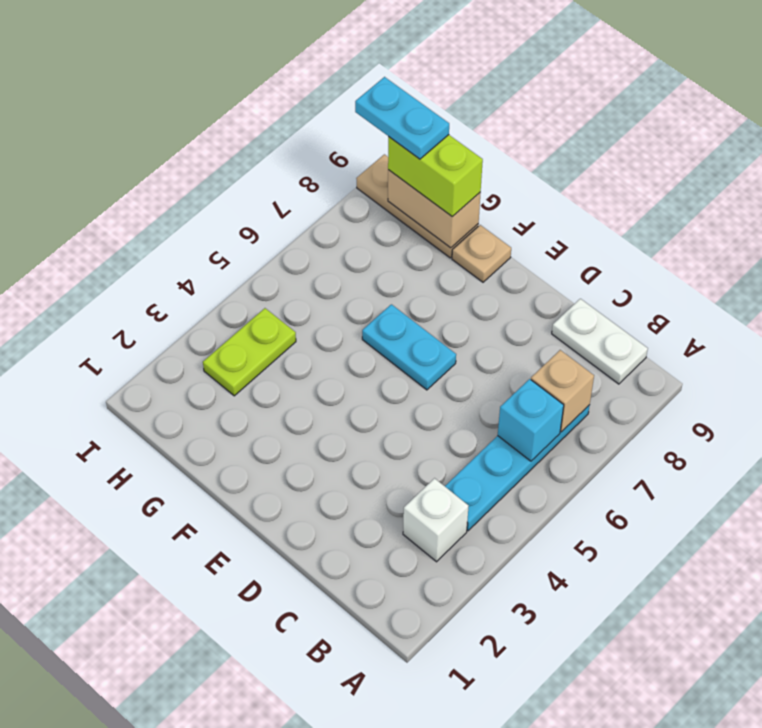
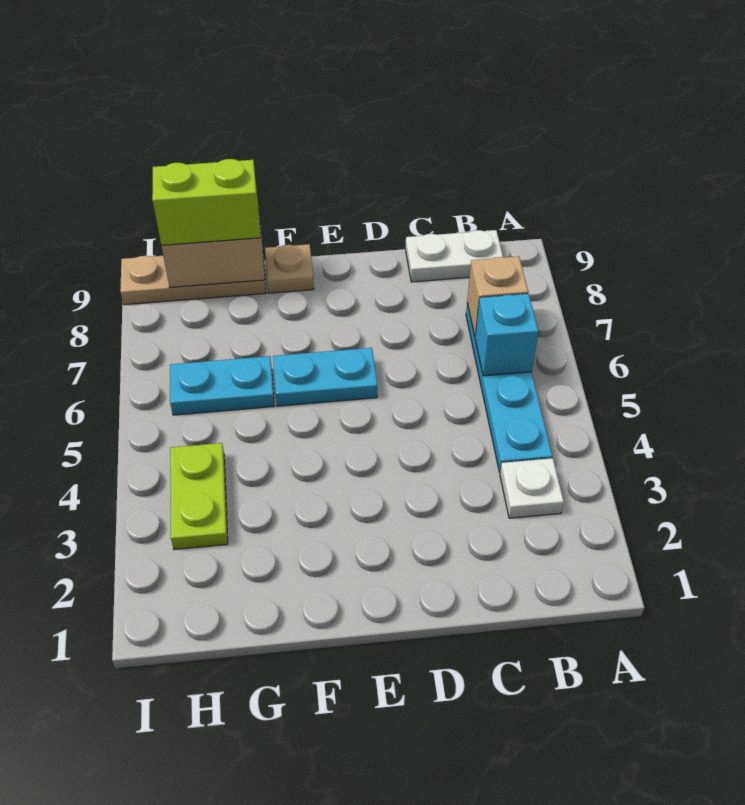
white 1x1 brick [403,478,469,562] -> white 1x1 plate [500,458,564,518]
cyan 1x2 plate [355,77,449,159] -> cyan 1x2 plate moved to [170,356,274,415]

